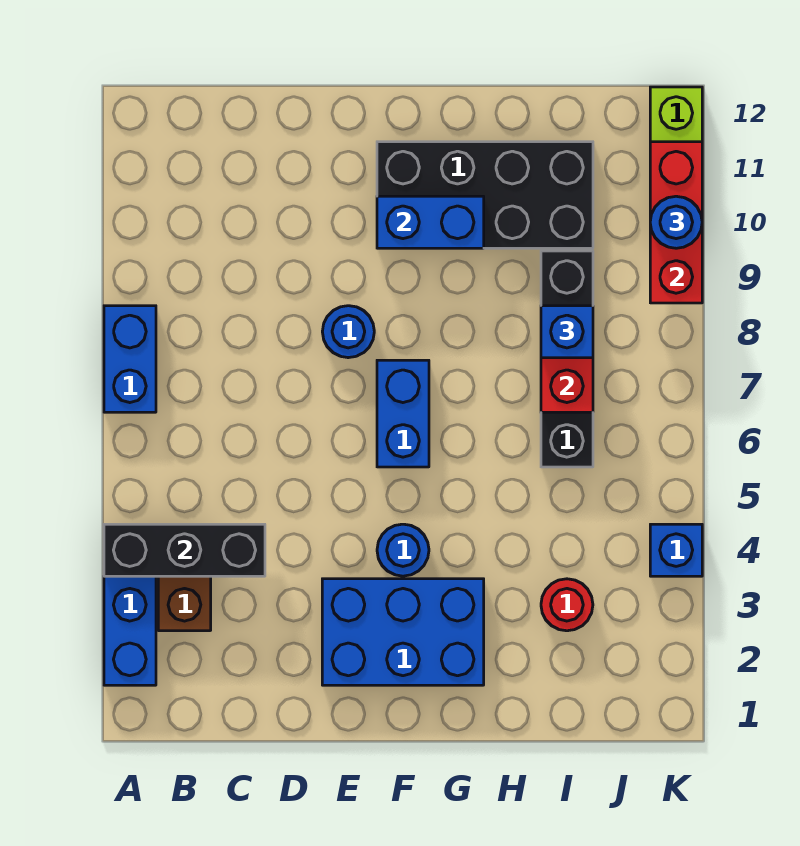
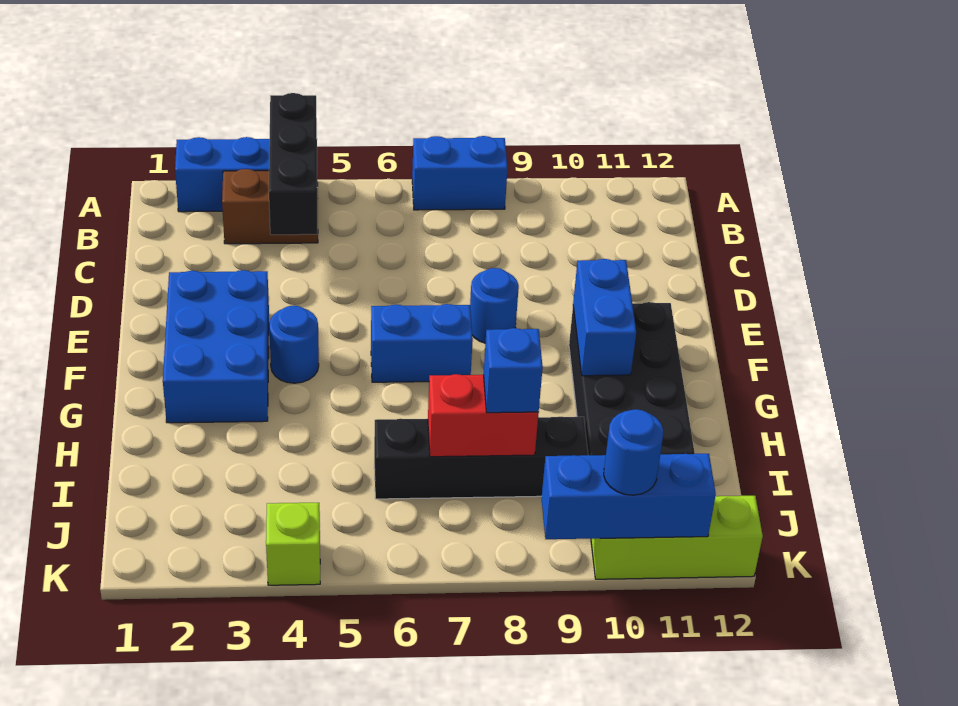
red 1x1 round brick [541,579,593,631] -> none
blue 1x1 brick [650,524,702,576] -> lime 1x1 brick [266,503,320,585]
red 1x3 brick [650,142,702,303] -> blue 1x3 brick [542,454,716,539]

